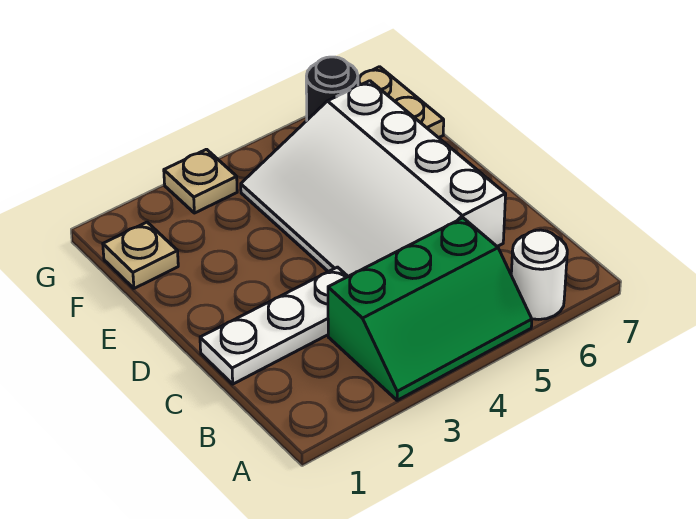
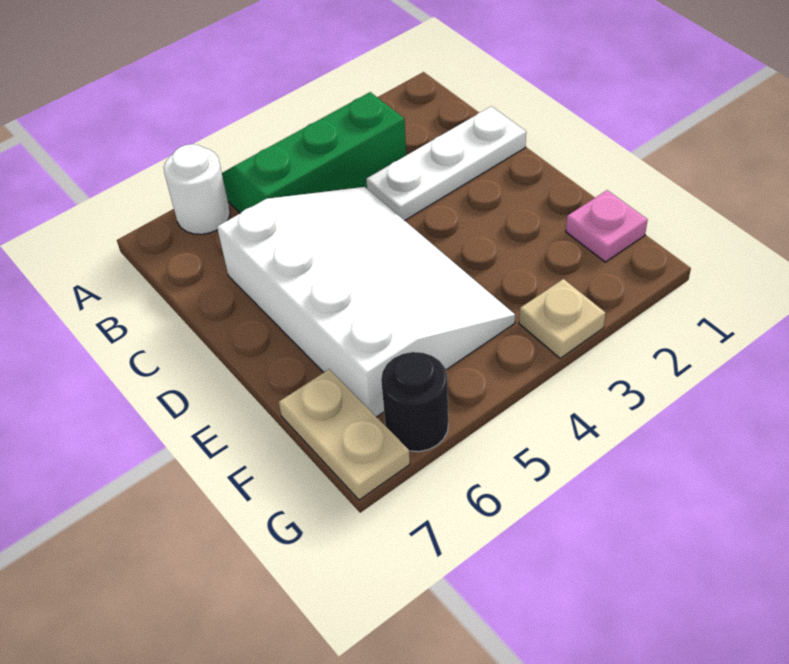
tan 1x1 plate [103,222,178,288] -> pink 1x1 plate [566,190,648,262]

